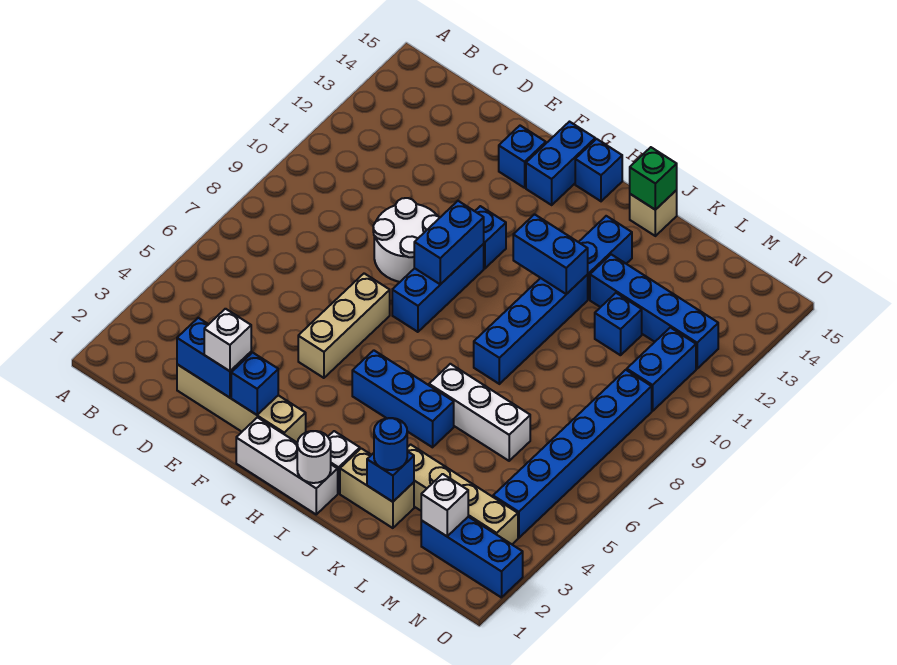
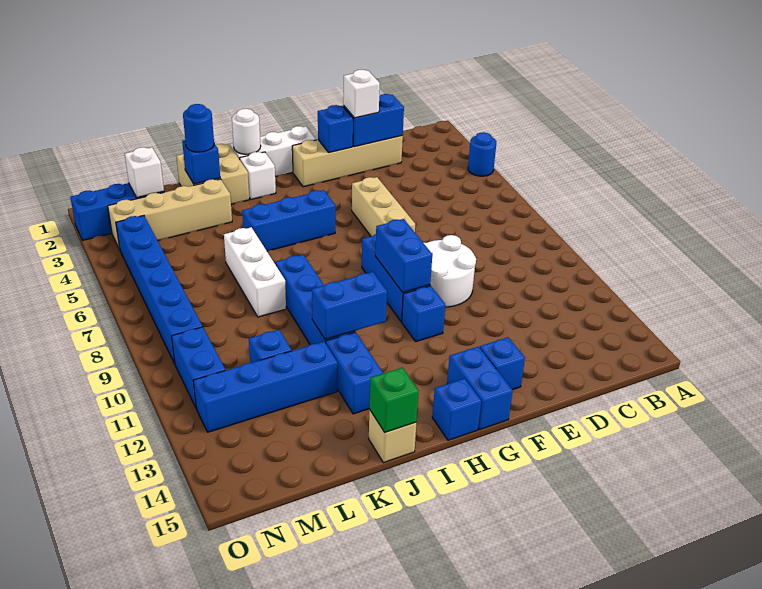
none -> blue 1x1 round brick [468,132,496,176]
tan 1x2 brick [340,448,414,528] -> tan 2x2 brick [176,144,249,204]
white 1x3 brick [429,364,530,461] -> white 1x3 brick turned to [224,227,286,317]

